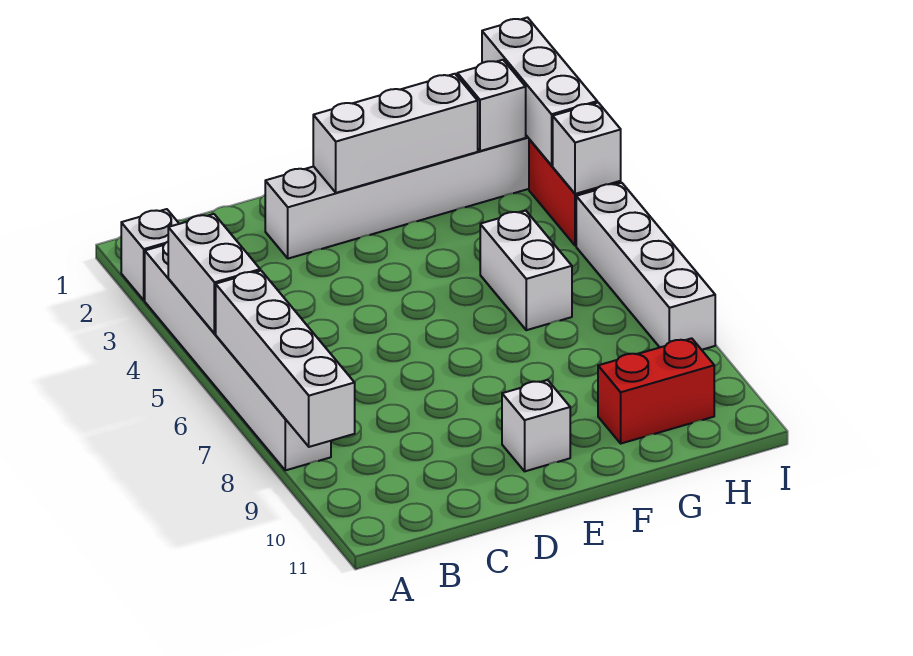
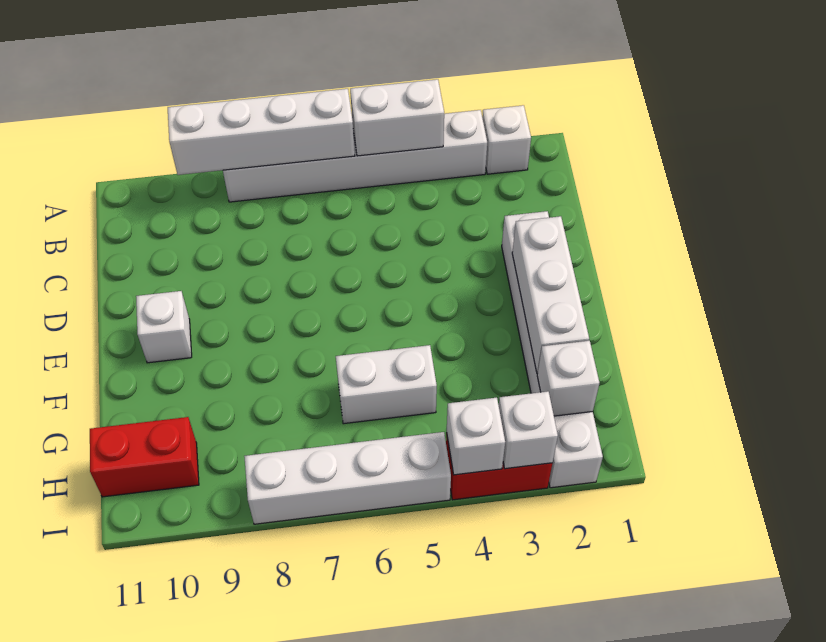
red 1x2 brick [598,338,714,443] -> red 1x2 brick turned to [90,417,199,497]
white 1x3 brick [482,18,597,166] -> white 1x1 brick [499,391,558,469]

